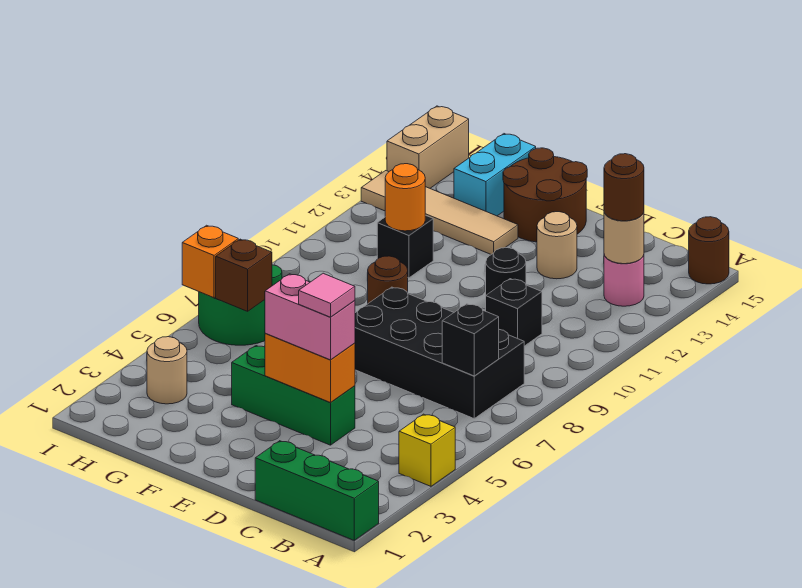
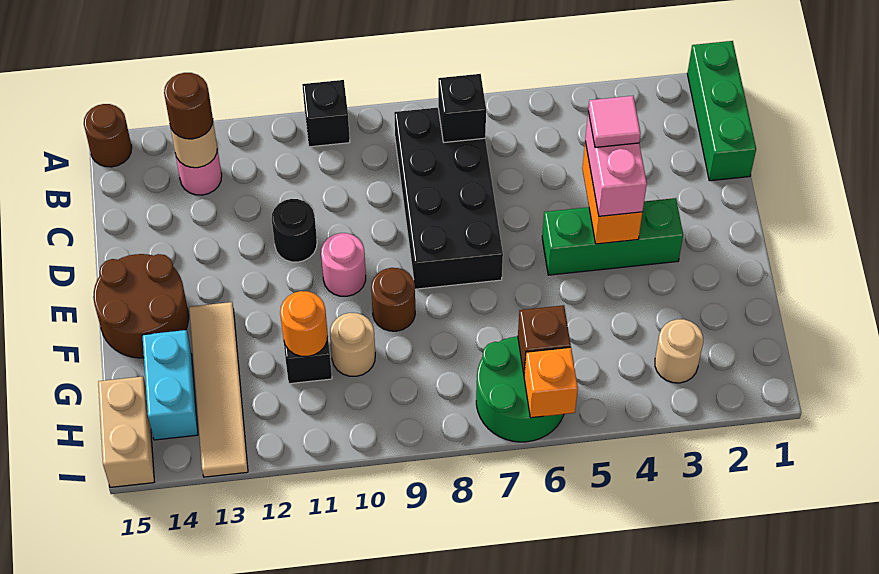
yellow 1x1 brick [399,414,455,486] -> none
black 1x1 brick [486,279,542,346] -> black 1x1 brick moved to [302,80,350,147]
green 1x3 brick [232,346,355,445] -> green 1x3 brick turned to [542,198,683,275]
tan 1x1 round brick [537,212,577,279] -> tan 1x1 round brick moved to [330,313,375,376]
none -> pink 1x1 round brick [321,233,366,296]
cyan 1x2 brick [454,134,536,216] -> cyan 1x2 brick turned to [142,330,198,440]
tan 1x2 brick [387,106,469,188] -> tan 1x2 brick turned to [98,376,154,487]

